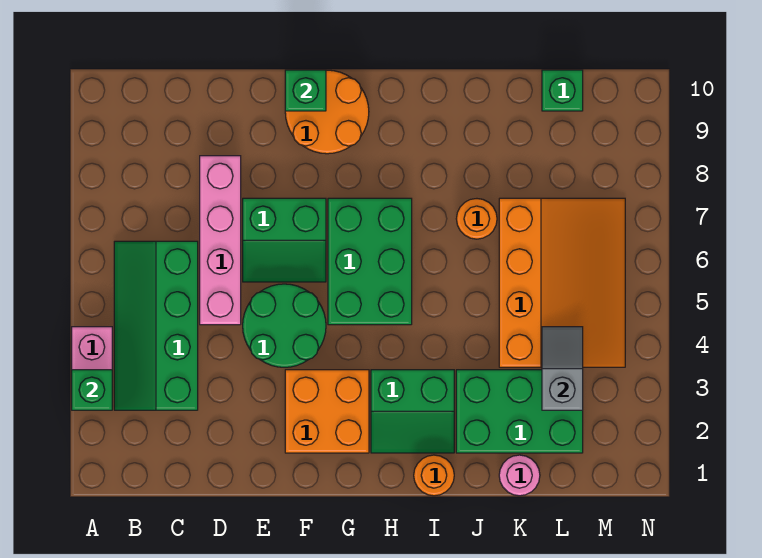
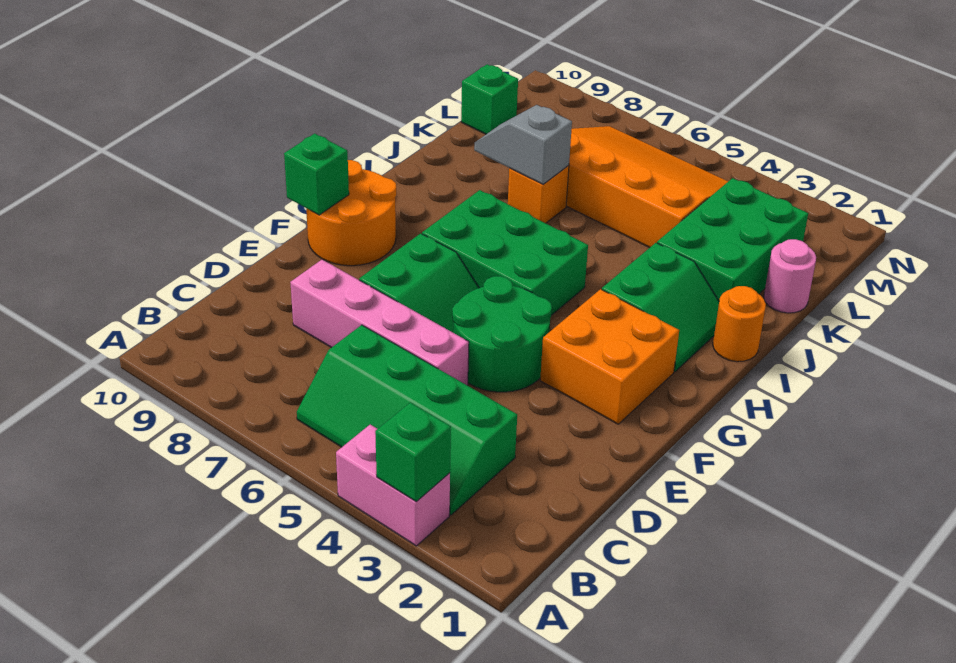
orange 1x1 round brick [456,199,497,239] -> orange 1x1 brick [508,165,569,223]
grey 1x2 slope [542,327,583,410] -> grey 1x2 slope moved to [474,105,572,184]

